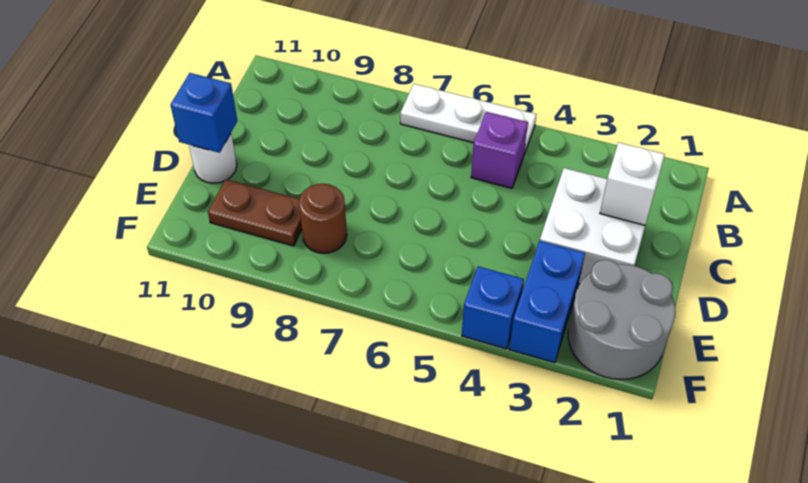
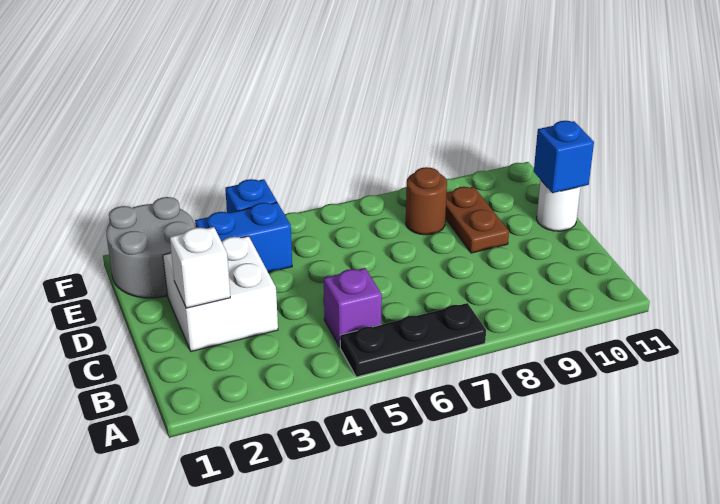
white 1x3 plate [400,84,536,154] -> black 1x3 plate [340,303,486,377]
blue 1x2 brick [509,241,585,363] -> blue 1x2 brick turned to [195,202,292,272]
brown 1x2 plate [208,179,302,246] -> brown 1x2 plate turned to [445,187,509,253]

